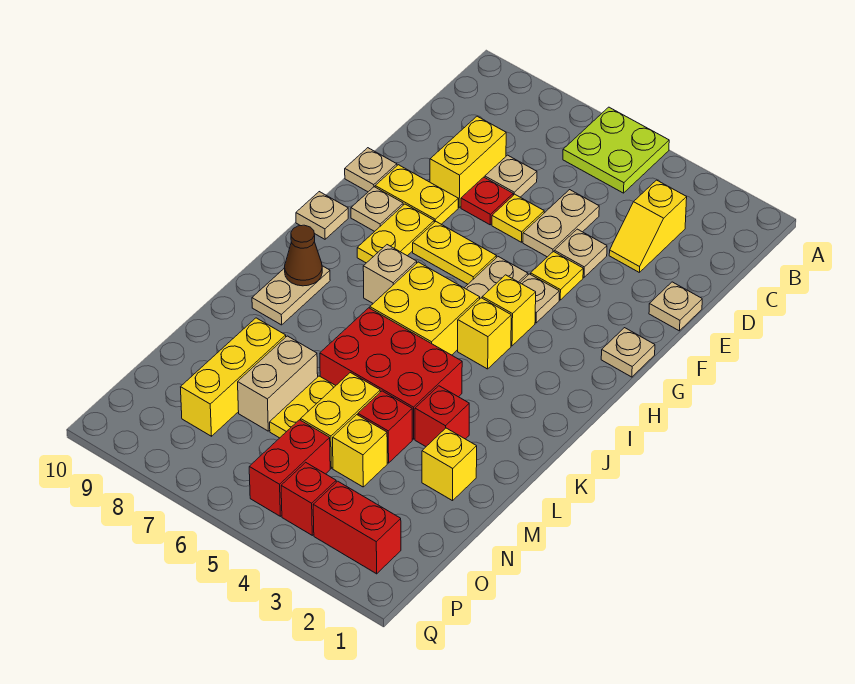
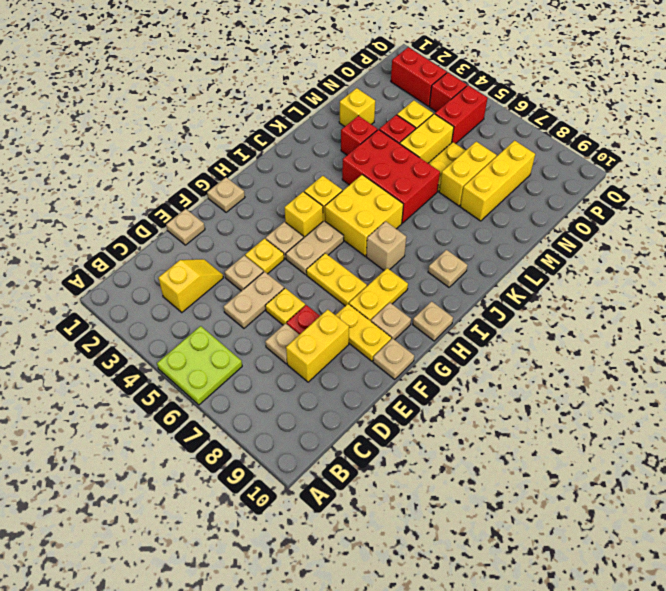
tan 1x2 plate [252,266,330,325] -> tan 1x1 plate [428,250,468,287]
brown 1x1 cone [285,225,322,286] -> none
tan 1x2 brick [238,336,318,431] -> yellow 1x2 brick [439,142,497,206]

